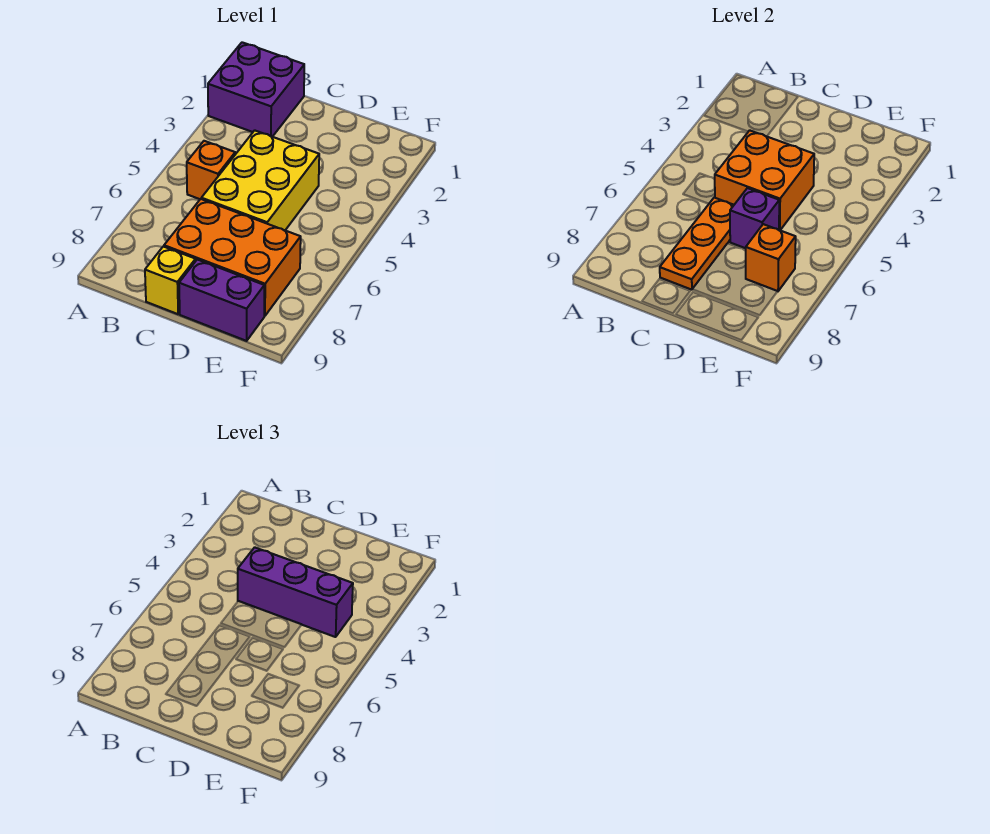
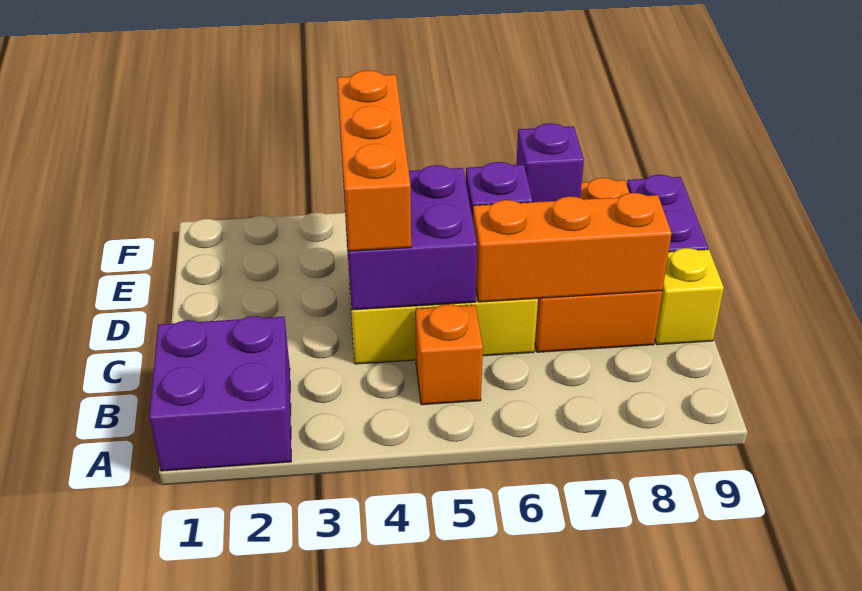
orange 2x2 brick [715,130,814,230] -> purple 2x2 brick [344,165,477,310]
purple 1x3 brick [238,547,353,637] -> orange 1x3 brick [337,71,411,251]
orange 1x3 plate [660,198,734,290] -> orange 1x3 brick [473,193,672,302]
orange 1x1 brick [746,224,796,291] -> purple 1x1 brick [516,123,584,202]

